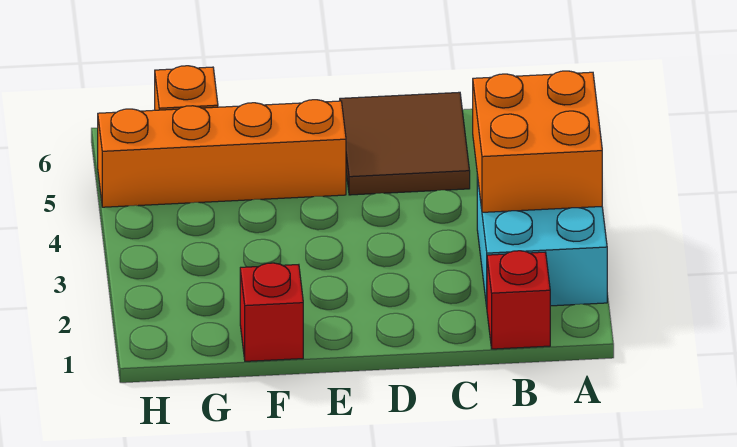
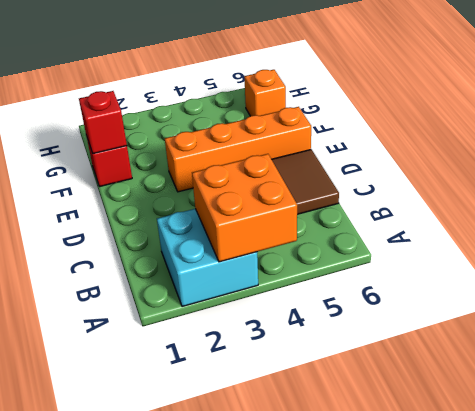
red 1x1 brick [487,251,550,349] -> red 1x1 brick moved to [79,91,127,154]
orange 1x4 brick [98,100,346,207] -> orange 1x4 brick turned to [165,107,311,192]

